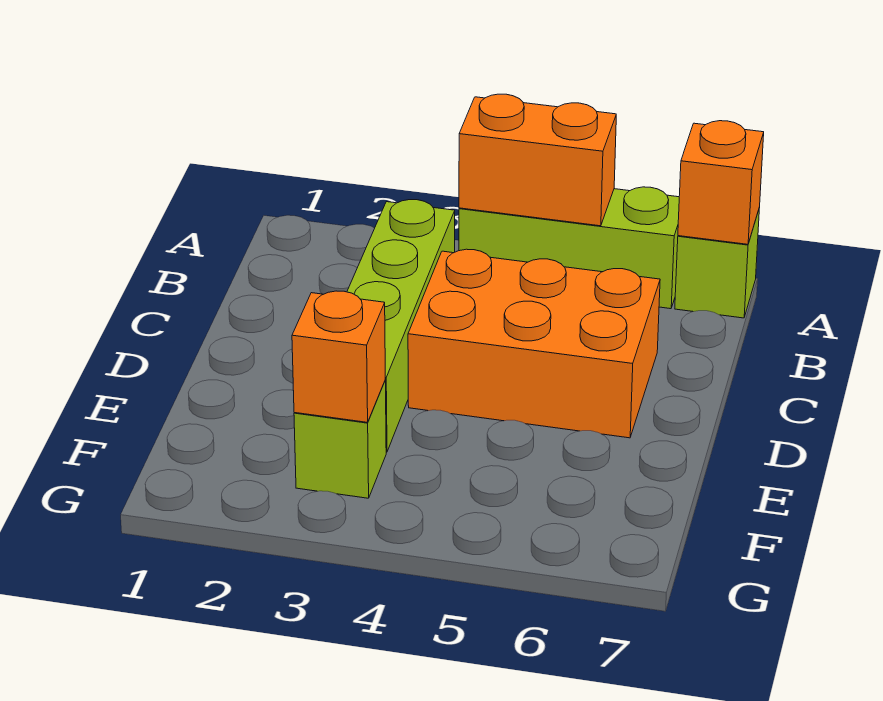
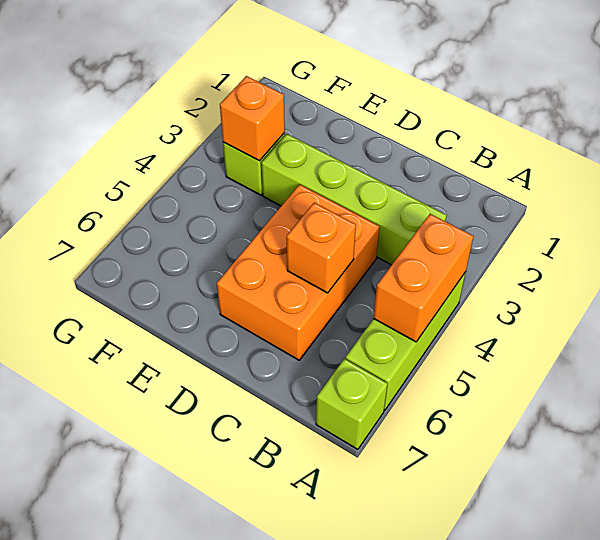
orange 1x1 brick [678,121,764,244] -> orange 1x1 brick moved to [287,203,356,293]

